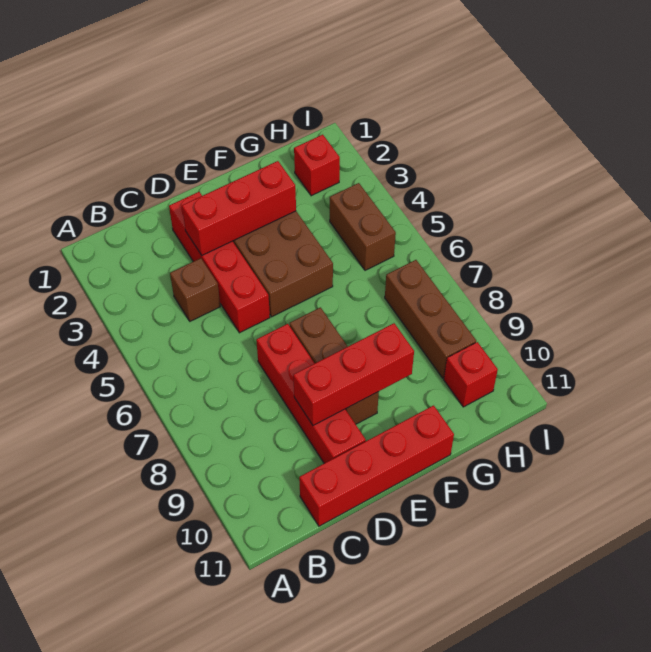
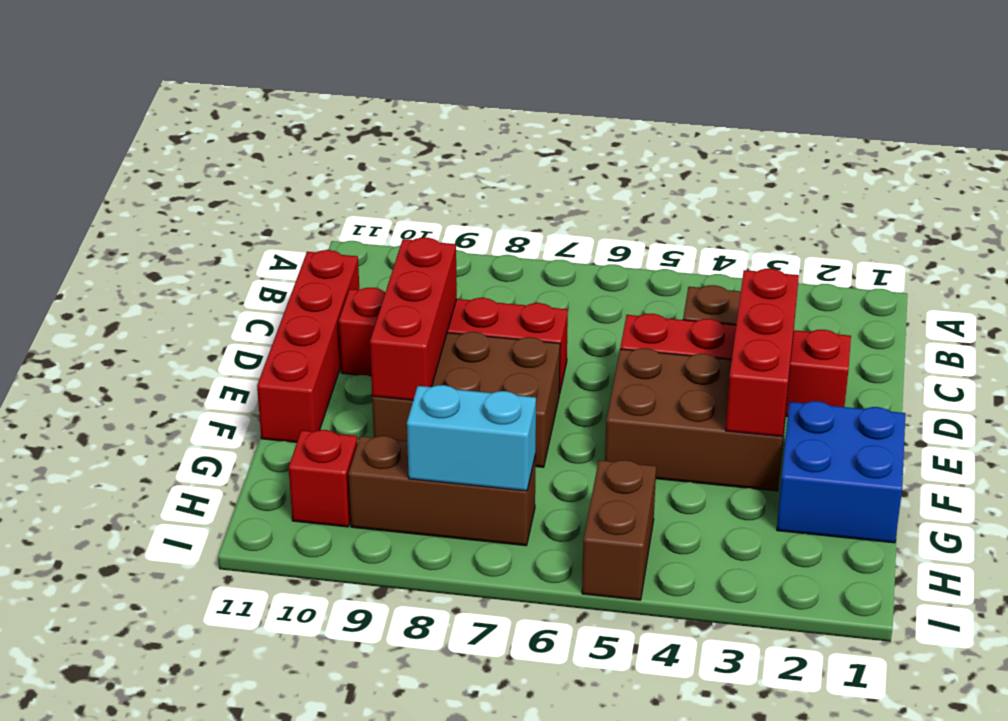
brown 1x3 brick [290,307,379,424] -> brown 2x3 brick [372,332,560,467]
none -> blue 2x2 brick [777,401,905,543]
red 1x1 brick [294,135,340,196] -> none
brown 1x2 brick [330,183,396,270] -> brown 1x2 brick turned to [582,460,656,600]
none -> cyan 1x2 brick [407,385,536,491]

